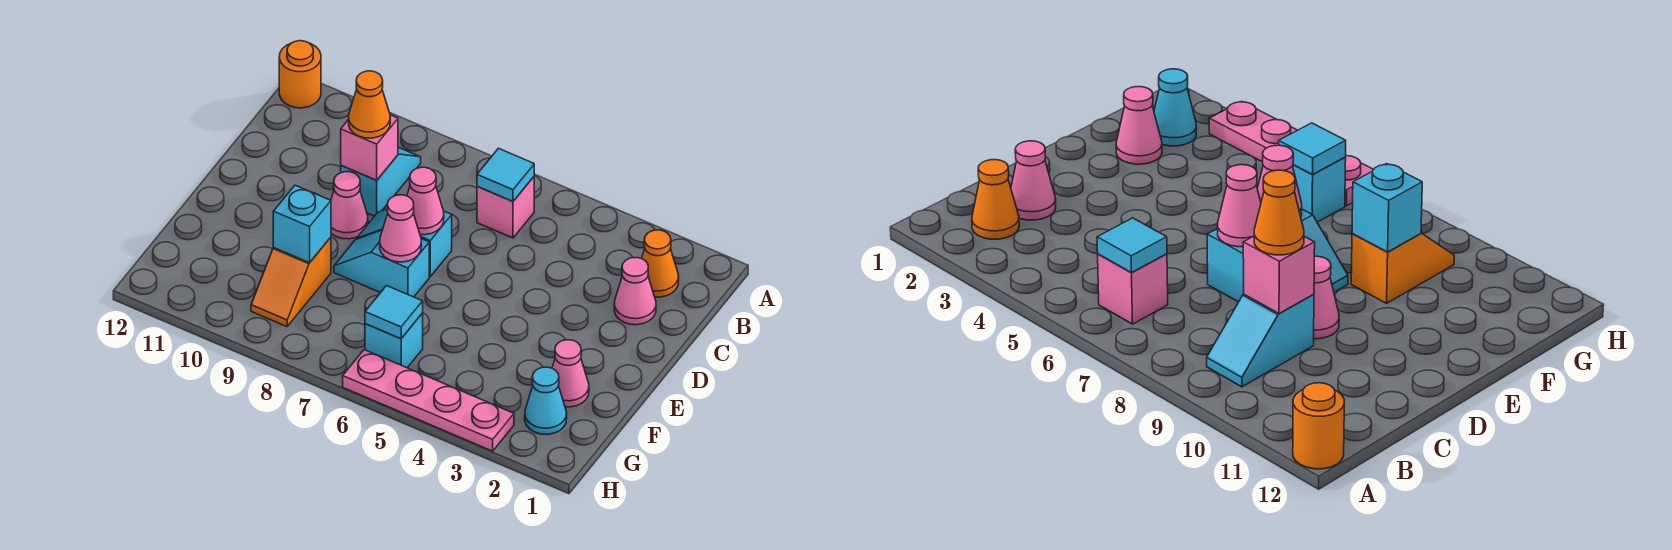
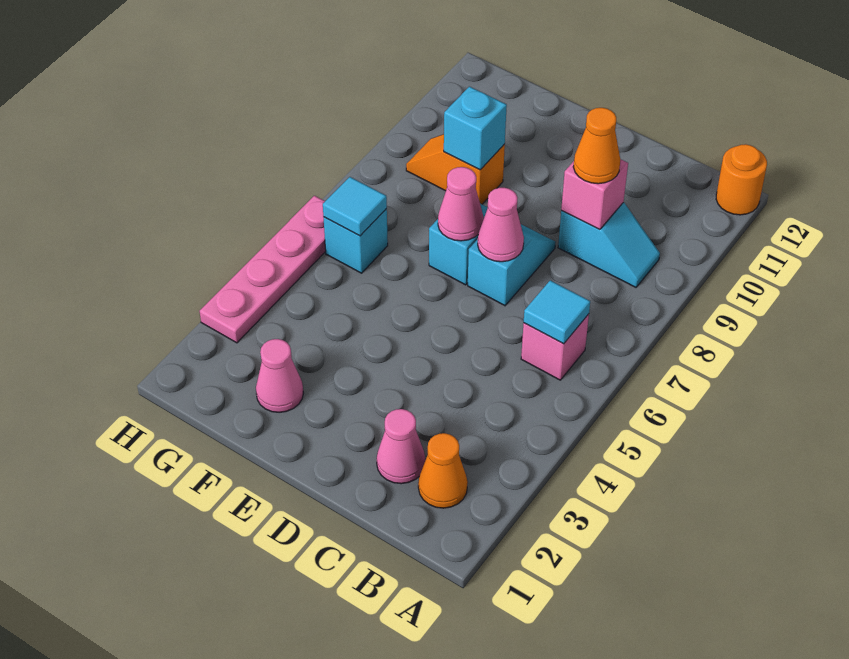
pink 1x1 cone [331,172,368,239] -> none
cyan 1x1 cone [525,367,567,434] -> none

